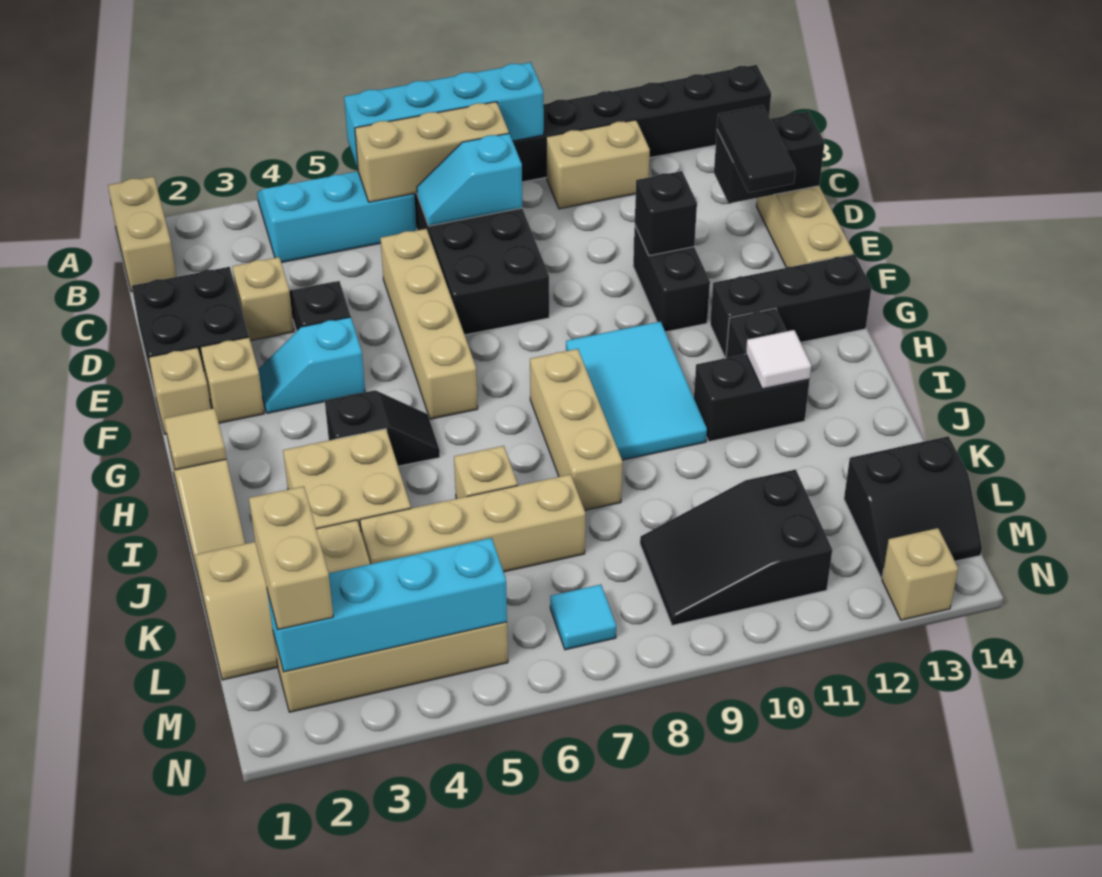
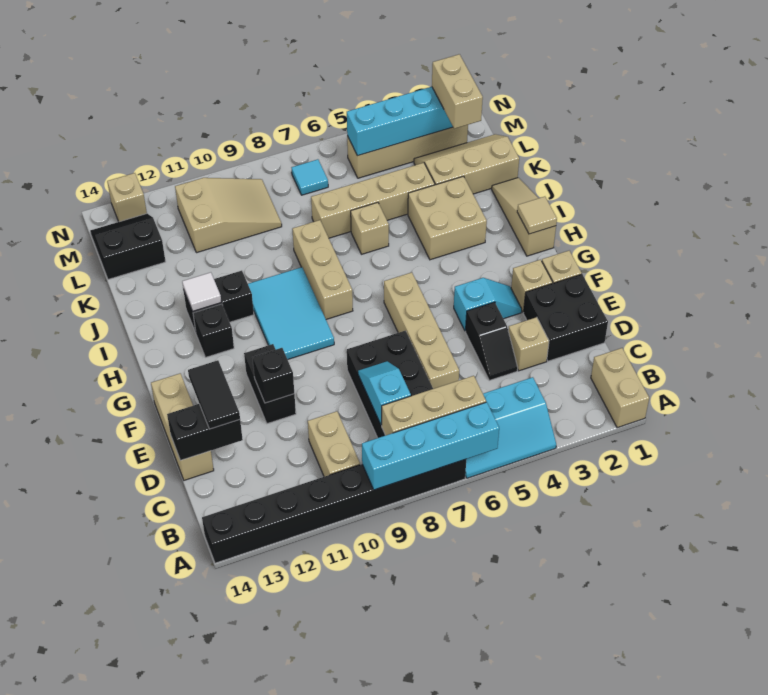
tan 1x2 brick [546,120,650,209] -> tan 1x2 brick turned to [308,411,360,477]
cyan 1x2 slope [417,133,522,226] -> cyan 1x2 slope turned to [358,361,411,425]
black 1x3 brick [710,254,872,358] -> none
black 1x2 slope [325,390,440,466] -> none
black 2x3 slope [640,469,832,625] -> tan 2x3 slope [175,178,282,253]

